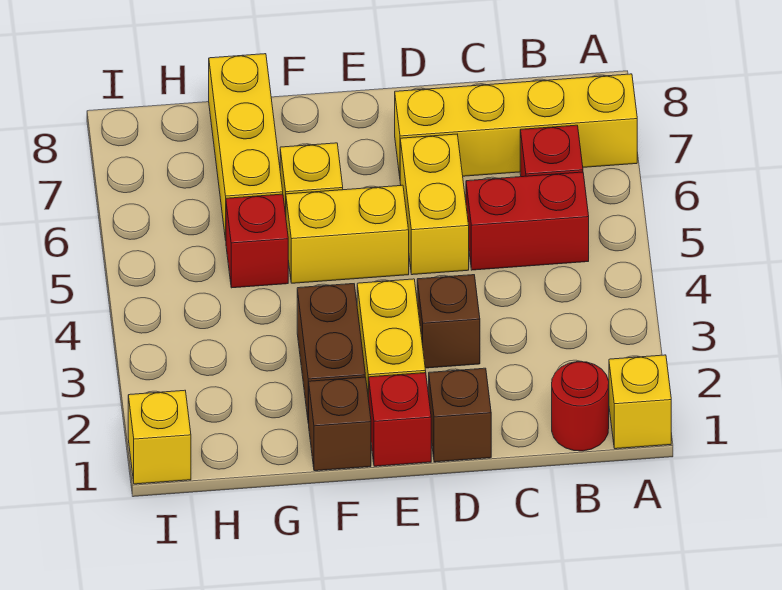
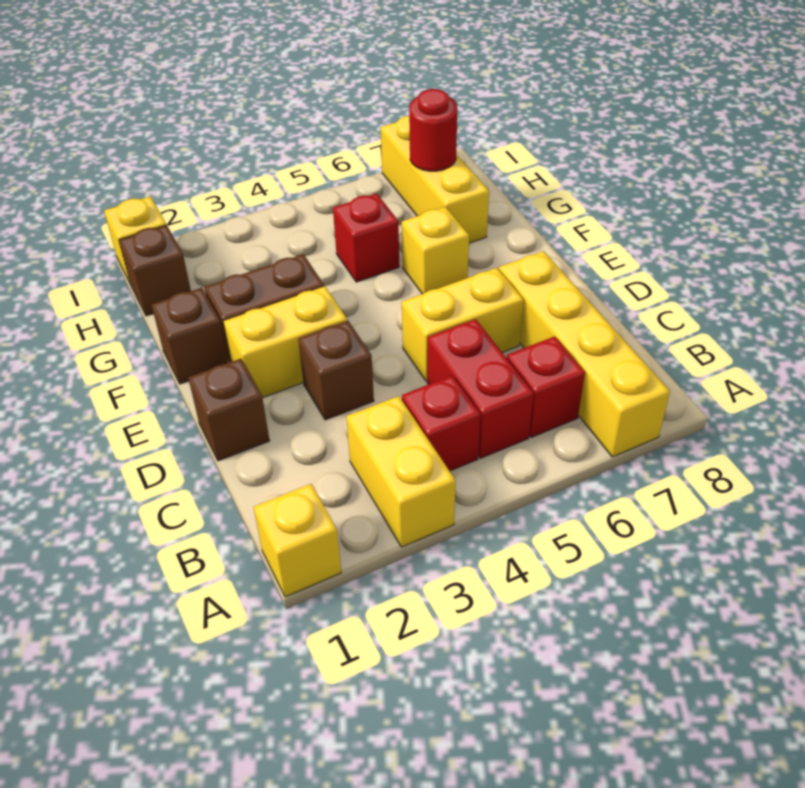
red 1x1 round brick [552,362,609,451] -> red 1x1 round brick moved to [409,89,457,171]
red 1x1 brick [369,373,431,466] -> red 1x1 brick moved to [402,376,480,471]
yellow 1x2 brick [286,185,409,283] -> yellow 1x2 brick moved to [346,396,456,547]
yellow 1x3 brick [209,54,283,240] -> yellow 1x3 brick turned to [381,116,489,243]
none -> brown 1x1 brick [119,225,191,316]

